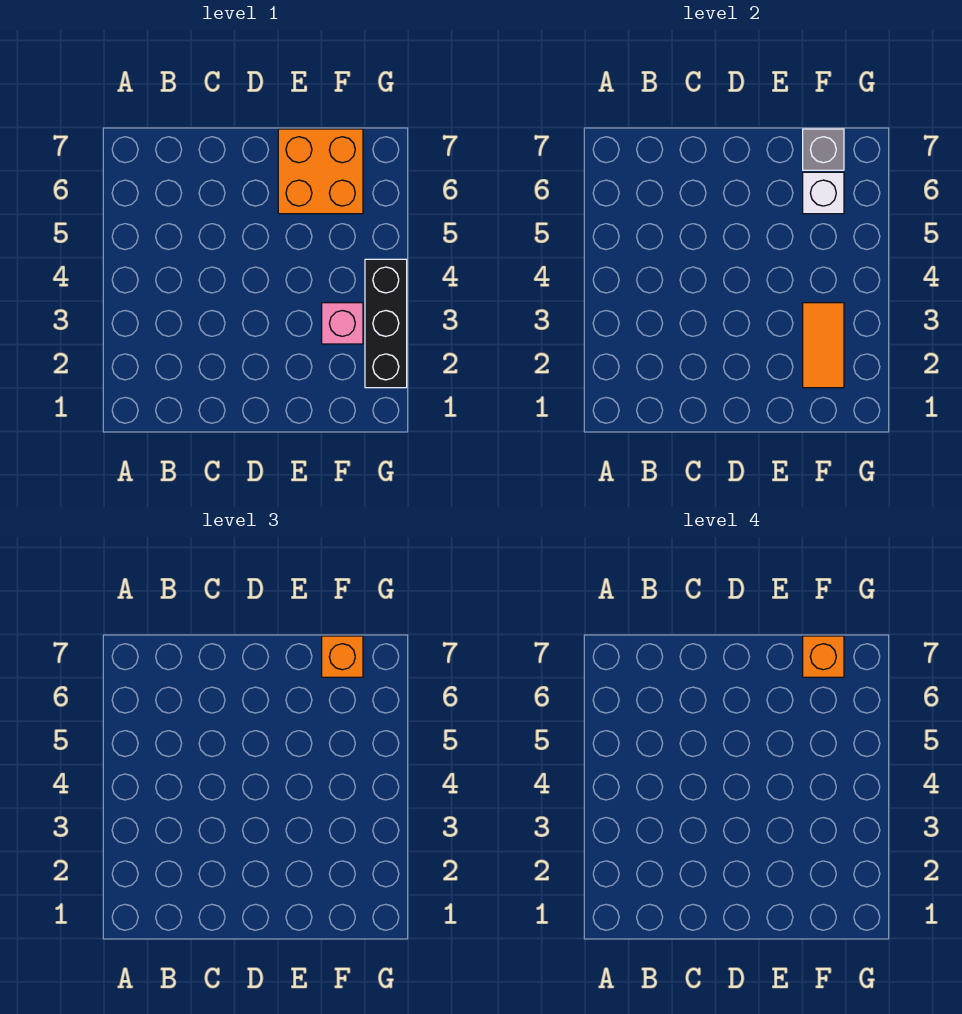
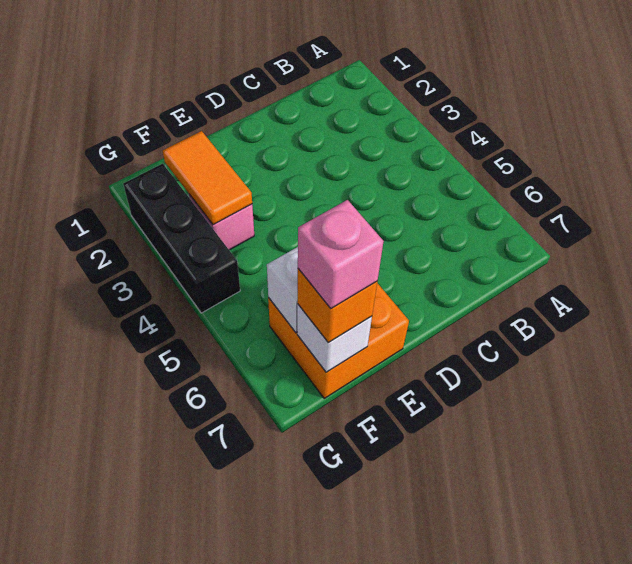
grey 1x1 brick [803,129,844,170] -> white 1x1 brick [297,304,372,372]
orange 1x1 brick [803,636,844,677] -> pink 1x1 brick [298,200,384,309]

